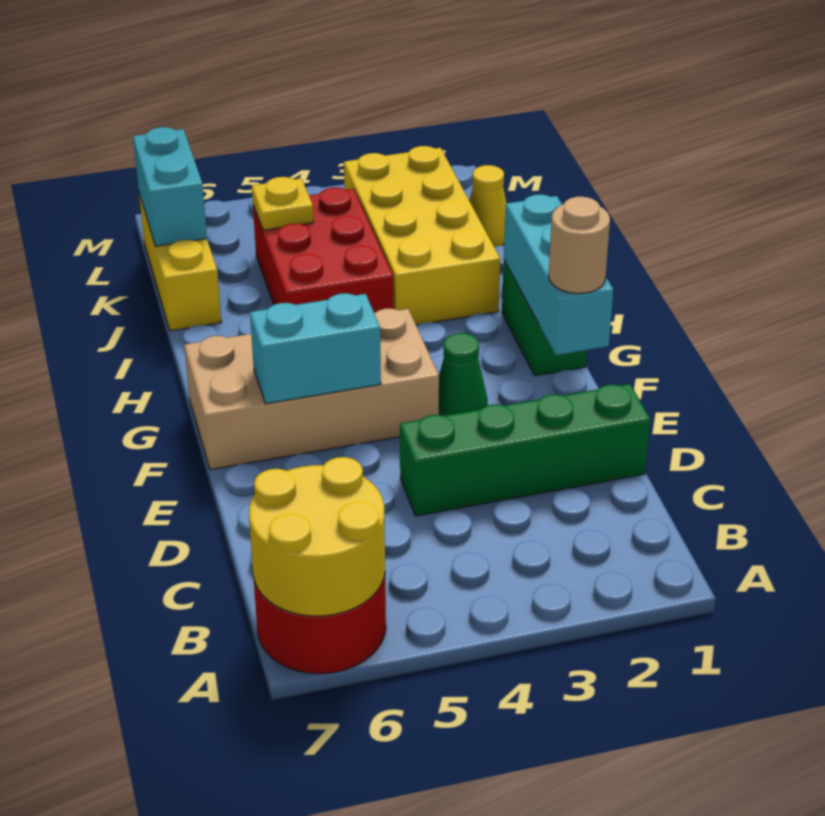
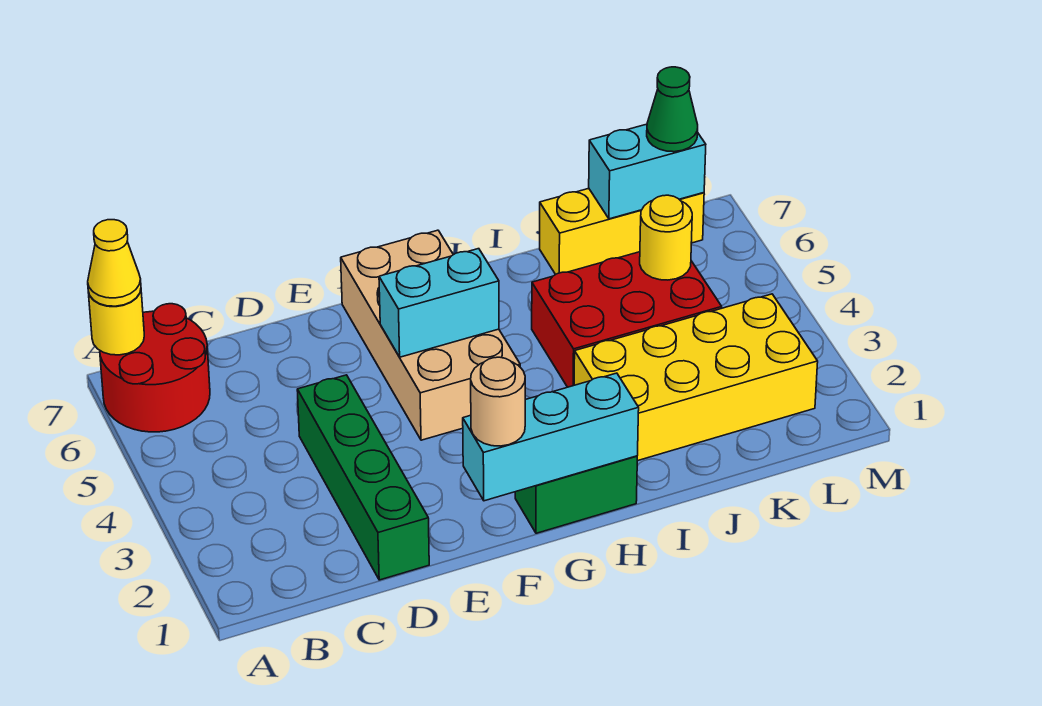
yellow 2x2 round brick [249,457,385,616] -> yellow 1x1 round brick [88,290,144,355]
green 1x1 cone [439,333,488,416] -> green 1x1 cone moved to [647,67,698,152]
cyan 1x2 brick [250,293,381,404] -> cyan 1x2 brick turned to [379,249,499,357]
yellow 1x1 cone [469,165,506,247] -> yellow 1x1 cone moved to [88,220,141,306]
yellow 1x1 plate [252,177,314,230] -> yellow 1x1 round brick [640,195,692,280]

